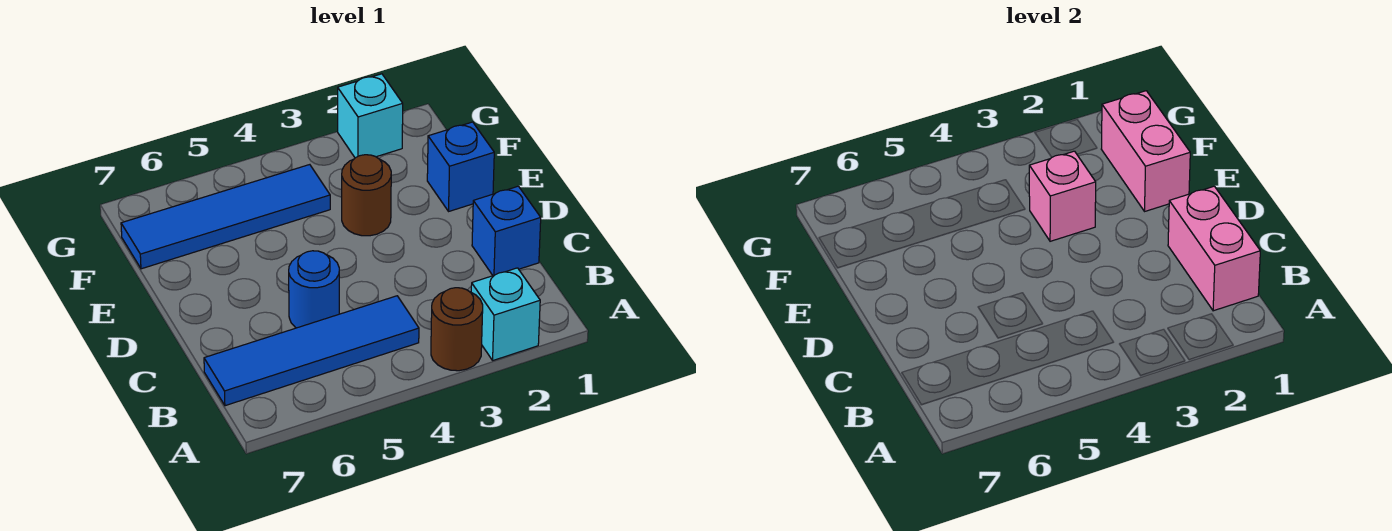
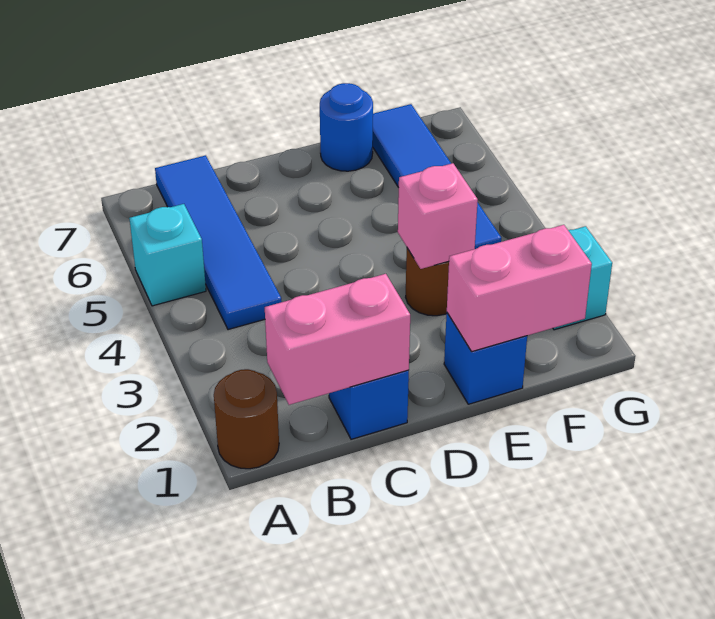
cyan 1x1 brick [471,268,540,360] -> cyan 1x1 brick moved to [129,204,206,306]
brown 1x1 round brick [431,288,483,371] -> brown 1x1 round brick moved to [214,369,279,469]
blue 1x1 round brick [289,251,339,328] -> blue 1x1 round brick moved to [320,83,373,171]

